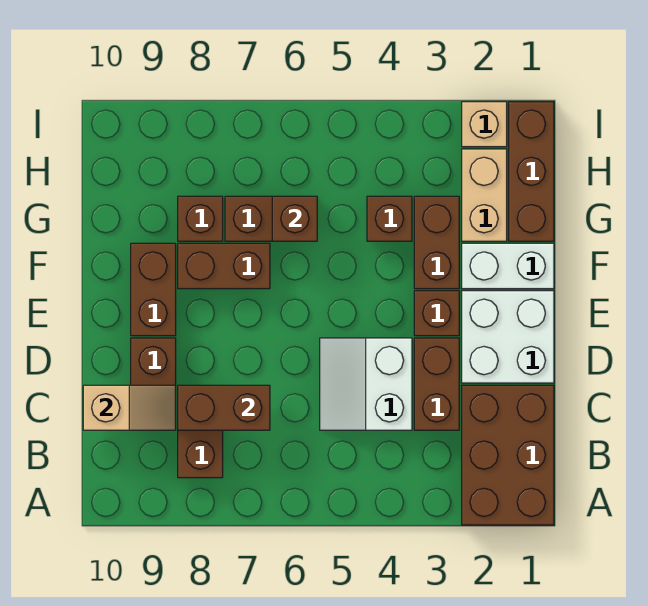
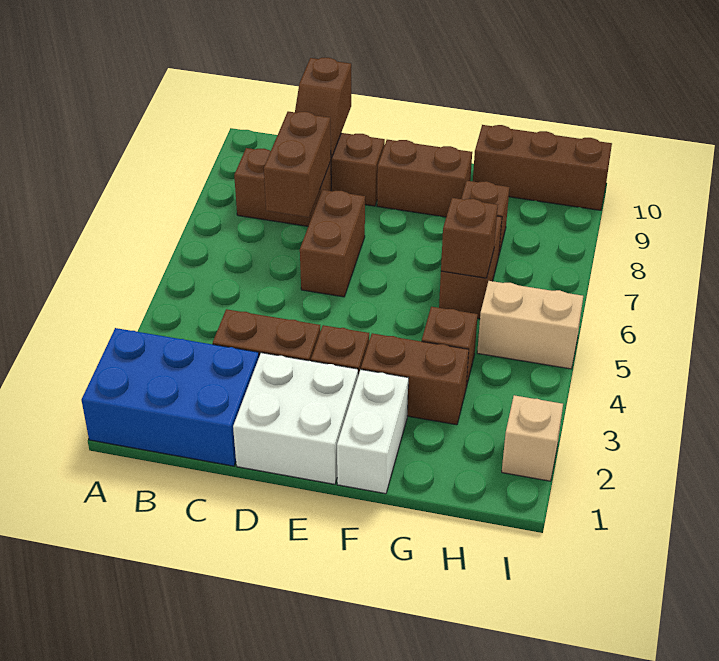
brown 2x3 brick [462,385,554,525] -> blue 2x3 brick [82,328,259,466]
white 2x2 slope [320,338,412,430] -> none
tan 1x2 slope [83,385,176,430] -> brown 1x2 slope [295,58,351,158]
brown 1x2 brick [178,243,270,289] -> brown 1x2 brick moved to [300,190,365,297]
brown 1x3 brick [509,102,554,241] -> brown 1x3 brick moved to [473,125,612,210]
tan 1x2 brick [462,149,507,241] -> tan 1x2 brick moved to [477,281,583,369]

